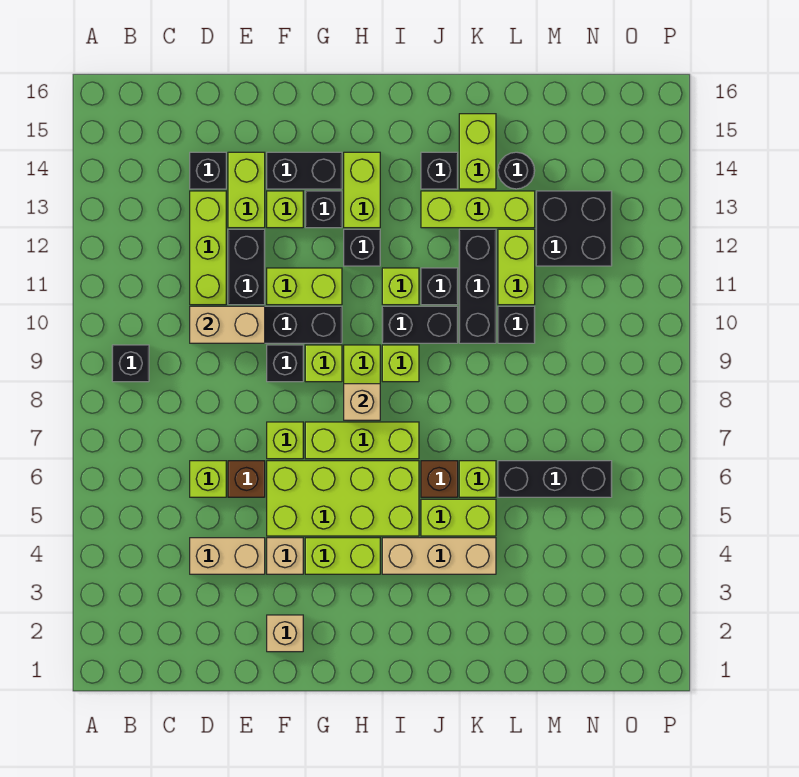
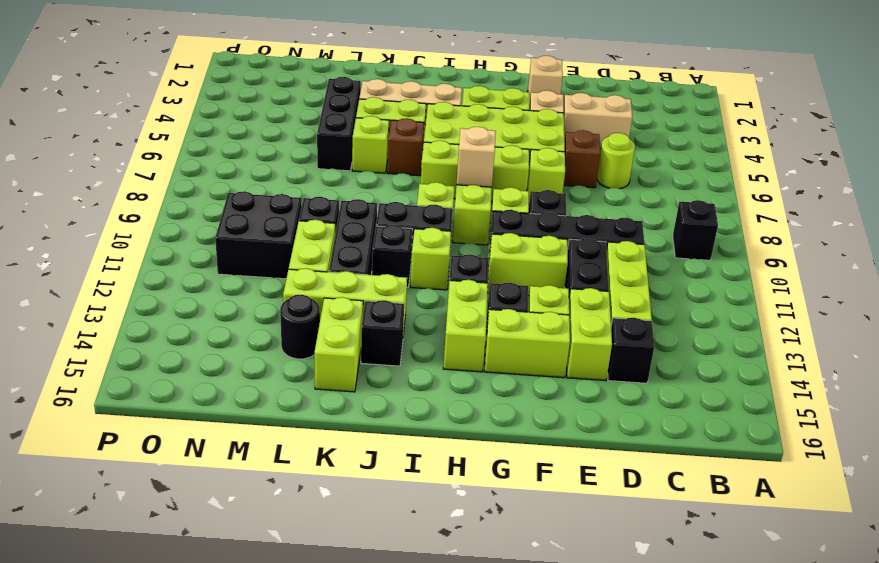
lime 1x1 brick [190,461,226,497] -> lime 1x1 round brick [597,133,635,189]
tan 1x2 brick [190,306,265,343] -> none
black 1x2 brick [267,152,342,189] -> lime 1x2 brick [484,309,570,378]
black 1x3 brick [498,461,612,497] -> black 1x3 brick turned to [317,77,361,171]
black 2x2 brick [536,191,612,266] -> black 2x2 brick moved to [215,191,302,279]

